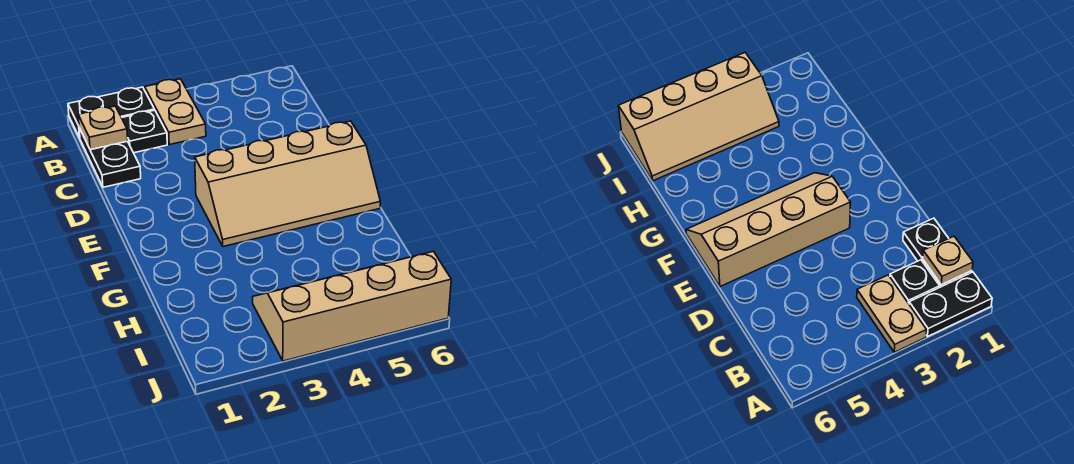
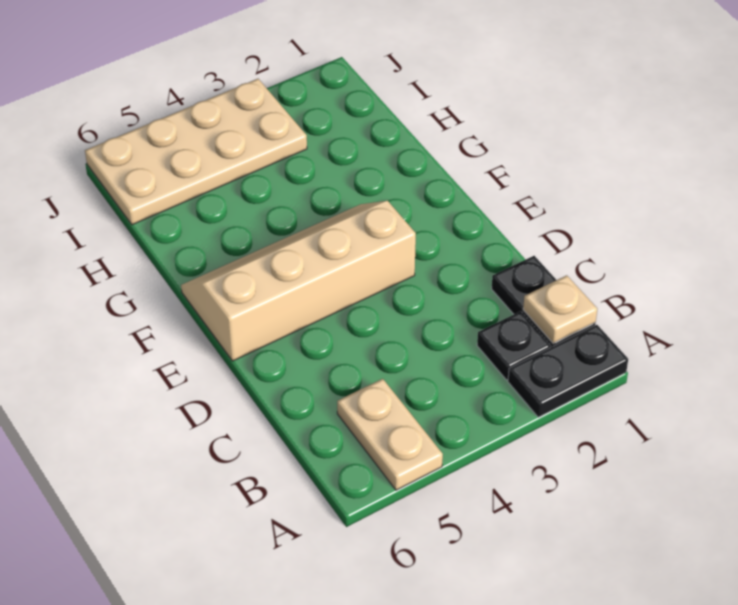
tan 1x2 plate [145,79,206,145] -> tan 1x2 plate moved to [337,379,443,490]
tan 2x4 slope [253,251,451,361] -> tan 2x4 plate [85,79,307,225]

